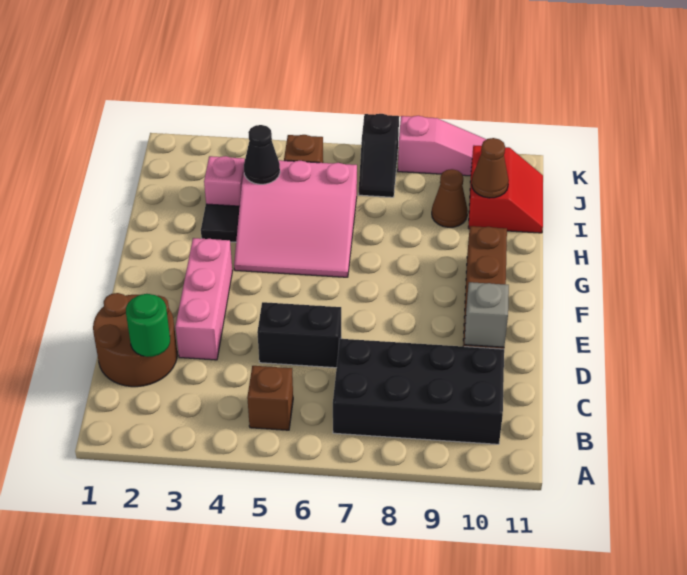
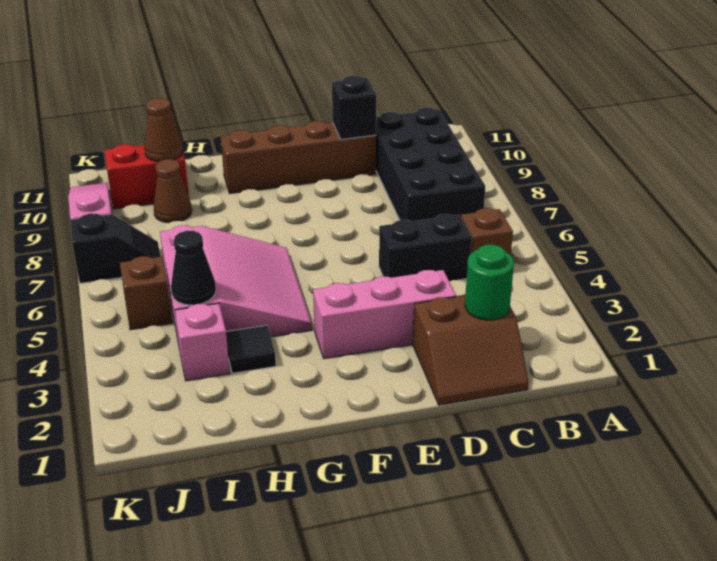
brown 2x2 round brick [93,293,177,387] -> brown 2x2 slope [413,296,529,405]
black 1x2 brick [257,302,341,368] -> black 1x2 brick turned to [379,214,472,281]
grey 1x1 brick [465,282,509,347] -> black 1x1 brick [332,75,376,140]

